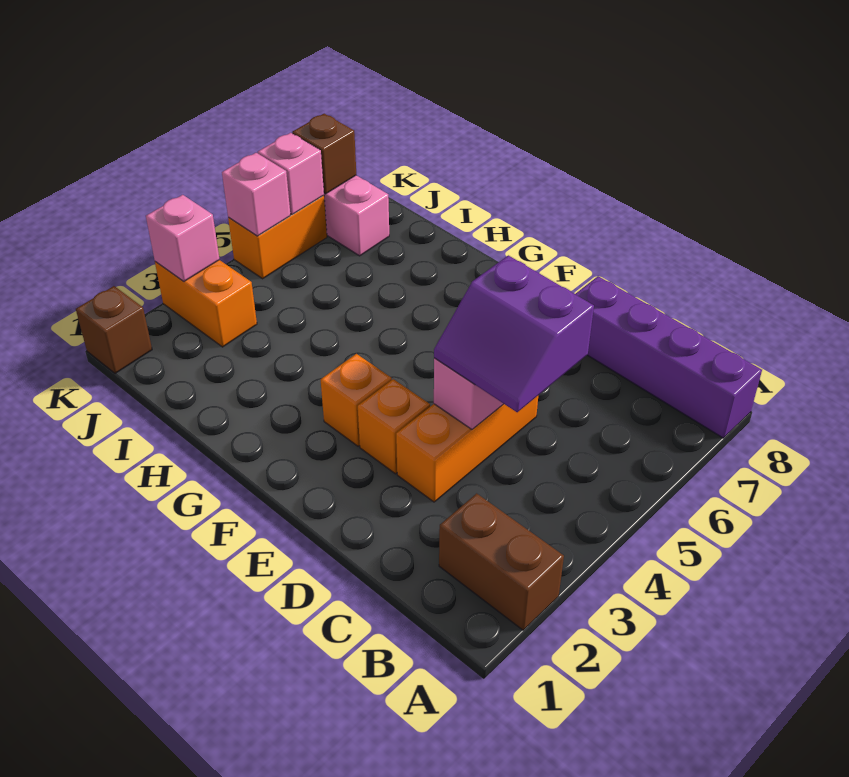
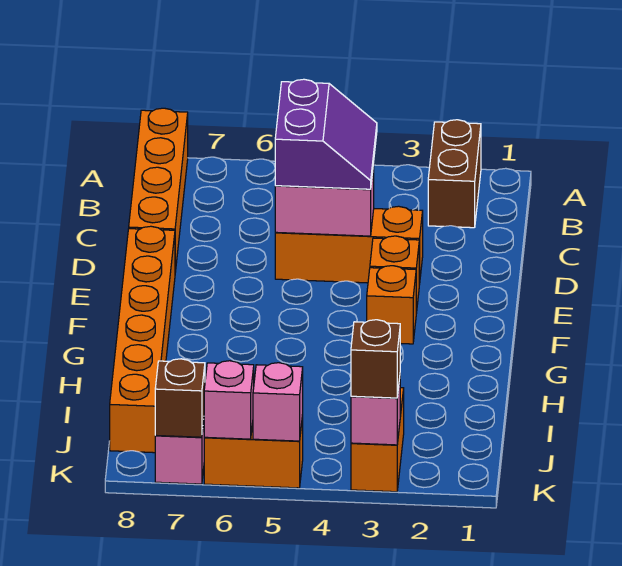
purple 1x4 brick [575,276,762,438] -> orange 1x4 brick [129,108,188,272]
none -> orange 1x6 brick [110,226,175,453]
brown 1x1 brick [76,286,152,373] -> brown 1x1 brick moved to [351,320,400,398]

